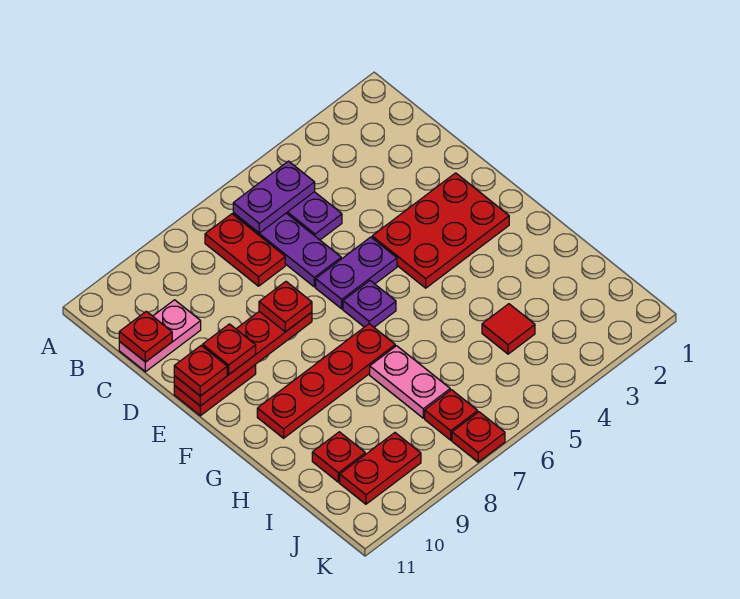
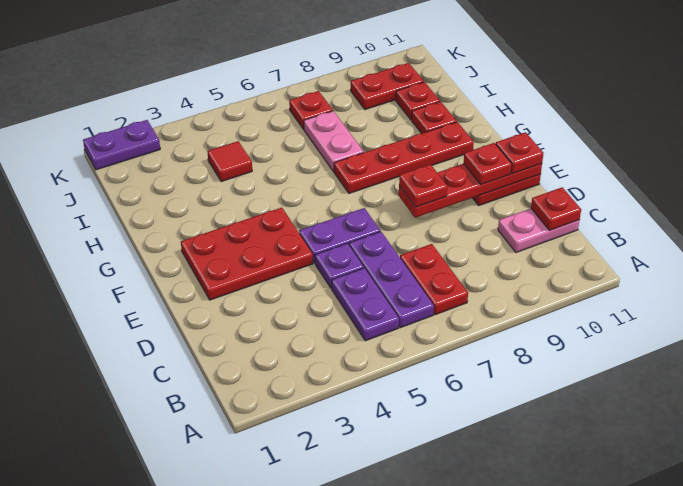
purple 1x2 plate [233,161,315,233] -> purple 1x2 plate moved to [83,120,160,170]
purple 1x1 plate [343,281,396,327] -> purple 1x1 plate moved to [315,243,364,288]
red 1x1 plate [452,412,505,462] -> red 1x1 plate moved to [412,102,457,133]

